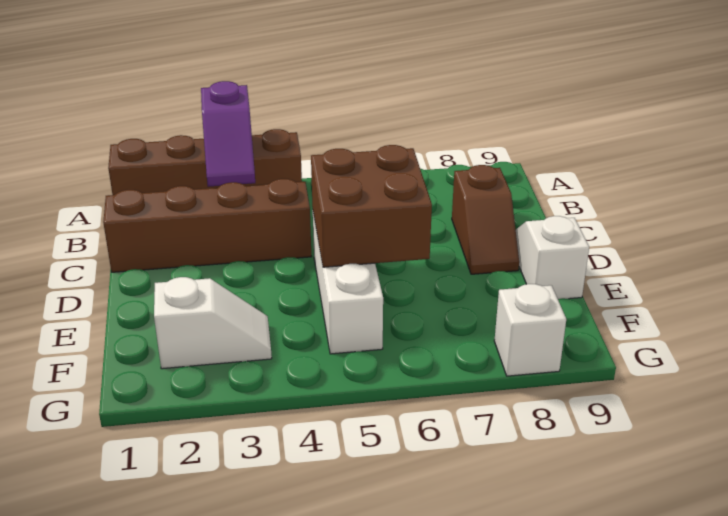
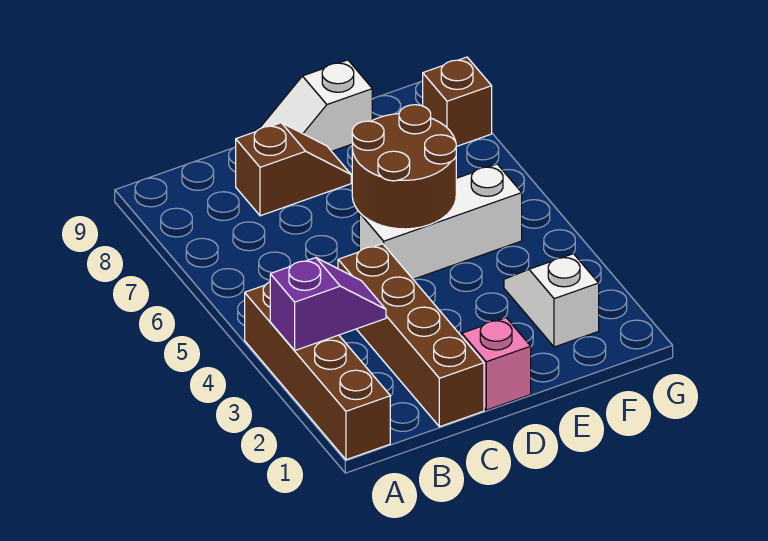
none -> pink 1x1 brick [462,318,531,410]
brown 2x2 brick [311,145,432,267] -> brown 2x2 round brick [352,105,456,229]
white 1x1 brick [494,284,566,376] -> brown 1x1 brick [423,57,492,147]

